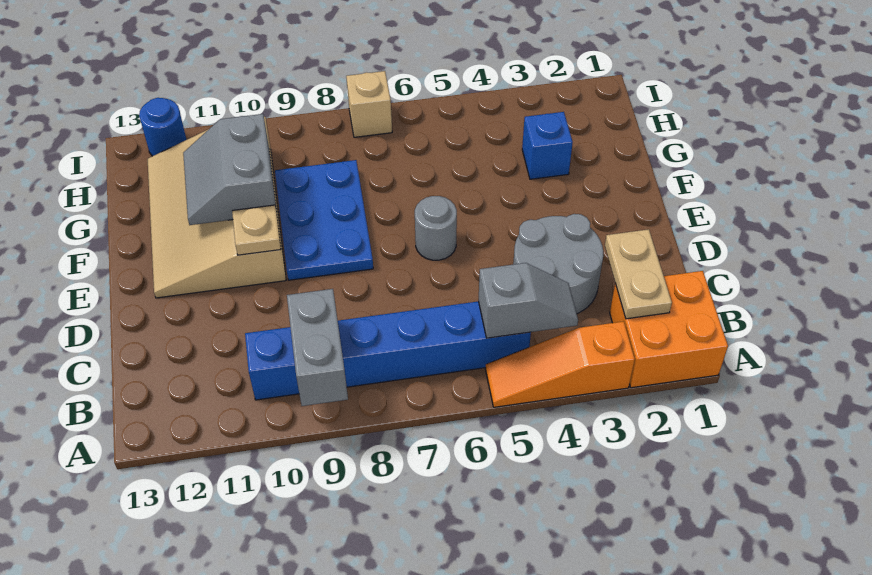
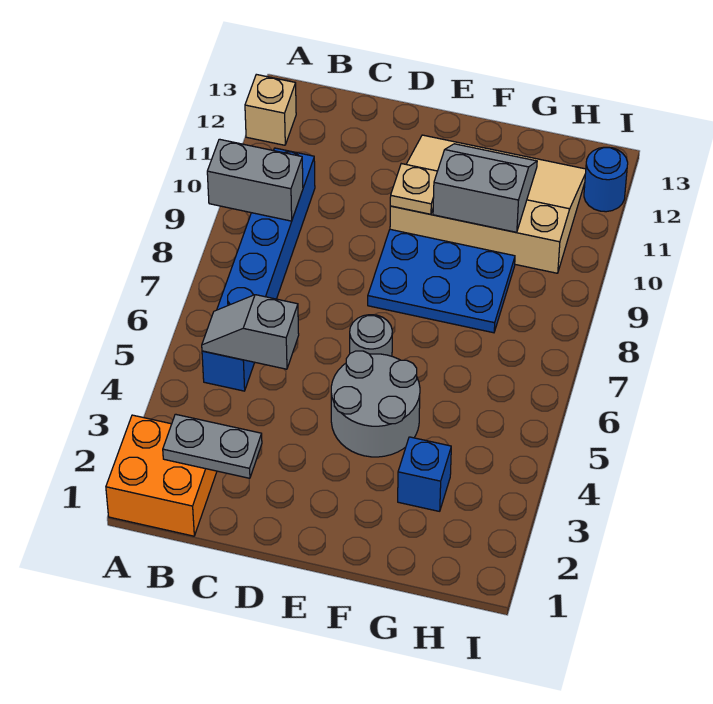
orange 1x3 slope [485,321,635,407] -> none
tan 1x2 plate [605,229,672,319] -> grey 1x2 plate [163,414,262,478]
grey 1x2 slope [479,263,578,338] -> grey 1x2 slope turned to [202,295,299,369]
grey 2x2 round brick [513,214,603,314] -> grey 2x2 round brick moved to [331,351,420,457]
tan 1x1 brick [346,71,392,137] -> tan 1x1 brick moved to [245,74,296,145]

